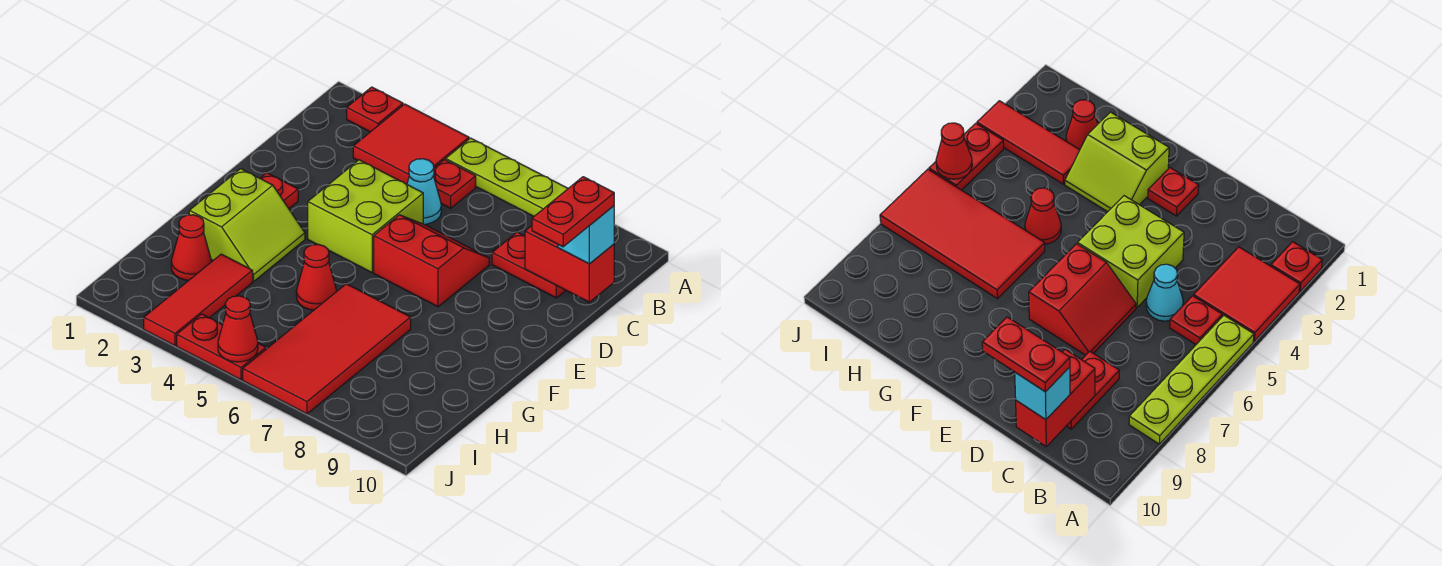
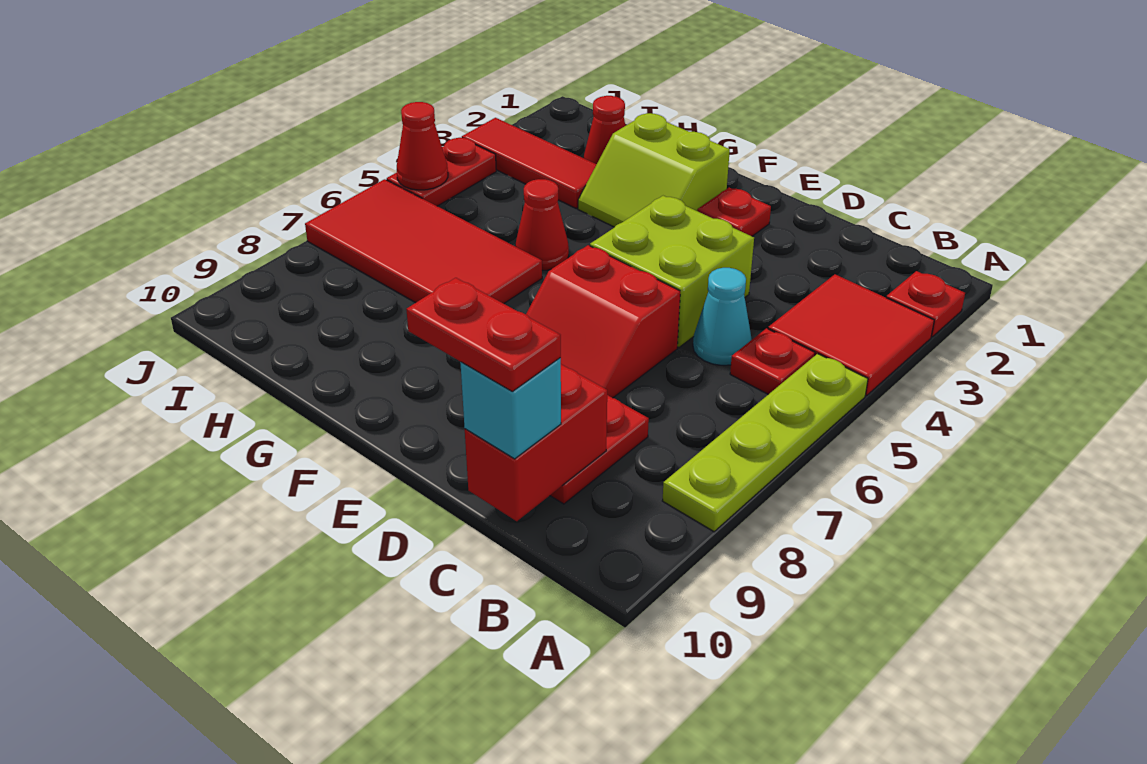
red 2x2 slope [374,215,489,307] -> red 2x2 slope turned to [526,245,680,398]

